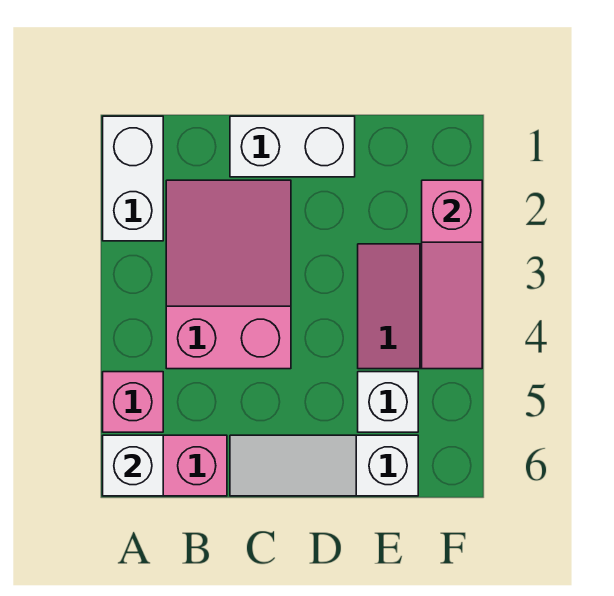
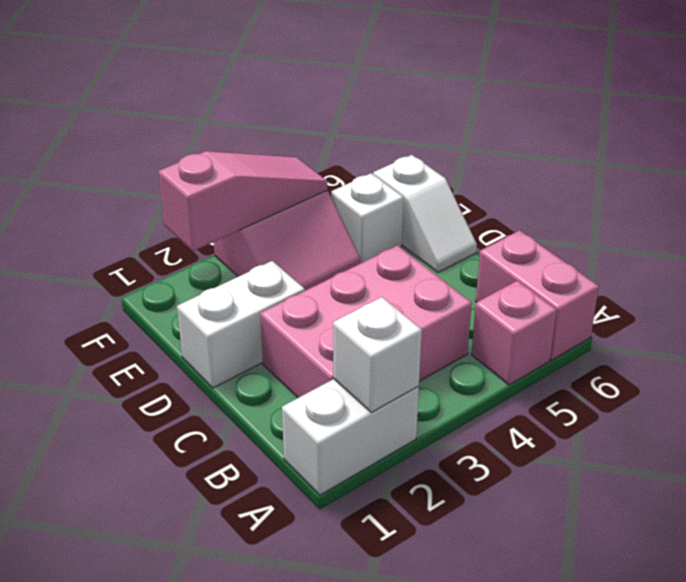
white 1x1 brick [103,435,163,496] -> white 1x1 brick moved to [333,297,422,412]
pink 2x3 slope [166,180,291,369] -> pink 2x3 brick [260,245,472,398]
white 1x2 brick [230,116,355,177] -> white 1x2 brick turned to [177,261,305,388]
white 1x3 slope [230,435,418,496] -> white 1x2 slope [373,155,477,273]

